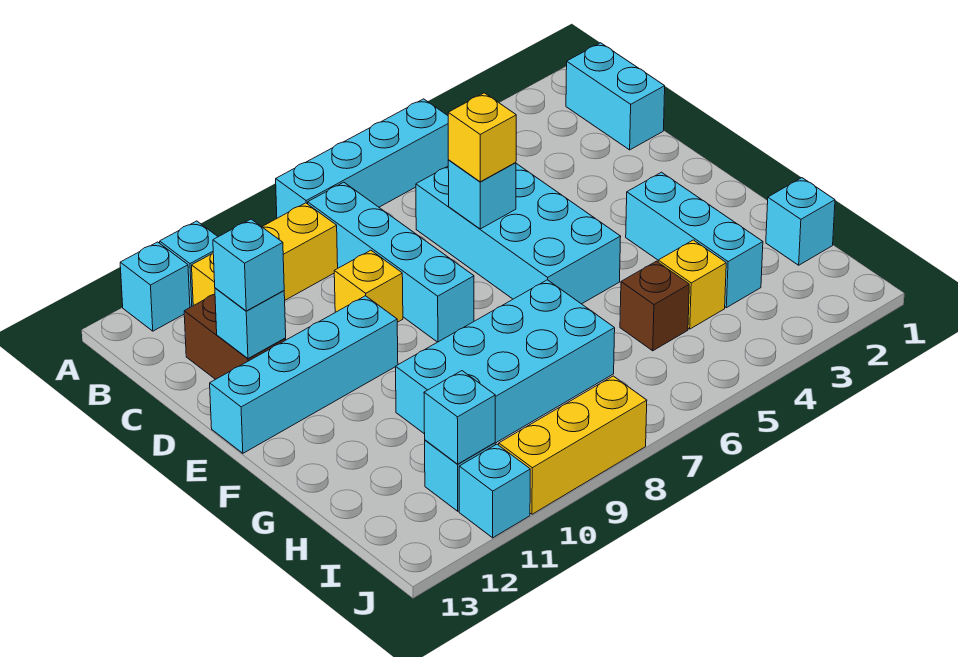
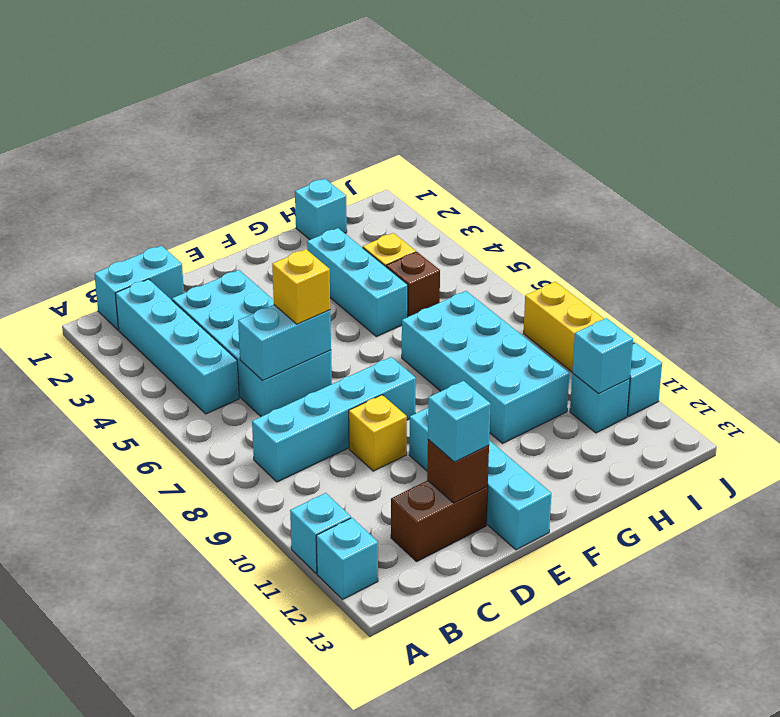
cyan 1x4 brick [276,99,448,218] -> cyan 1x4 brick moved to [115,279,239,414]
yellow 1x3 brick [192,203,338,306] -> none
cyan 2x4 brick [416,164,621,304] -> cyan 2x4 brick turned to [172,270,332,417]
cyan 1x1 brick [448,160,516,229] -> cyan 1x2 brick [238,305,331,381]
cyan 1x1 brick [215,288,286,359] -> brown 1x1 brick [427,440,489,503]
cyan 1x3 brick [626,172,763,308] -> cyan 1x3 brick turned to [307,228,408,337]

